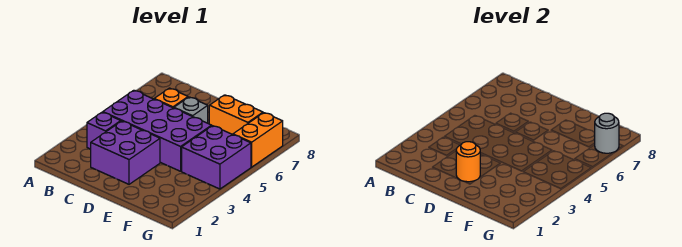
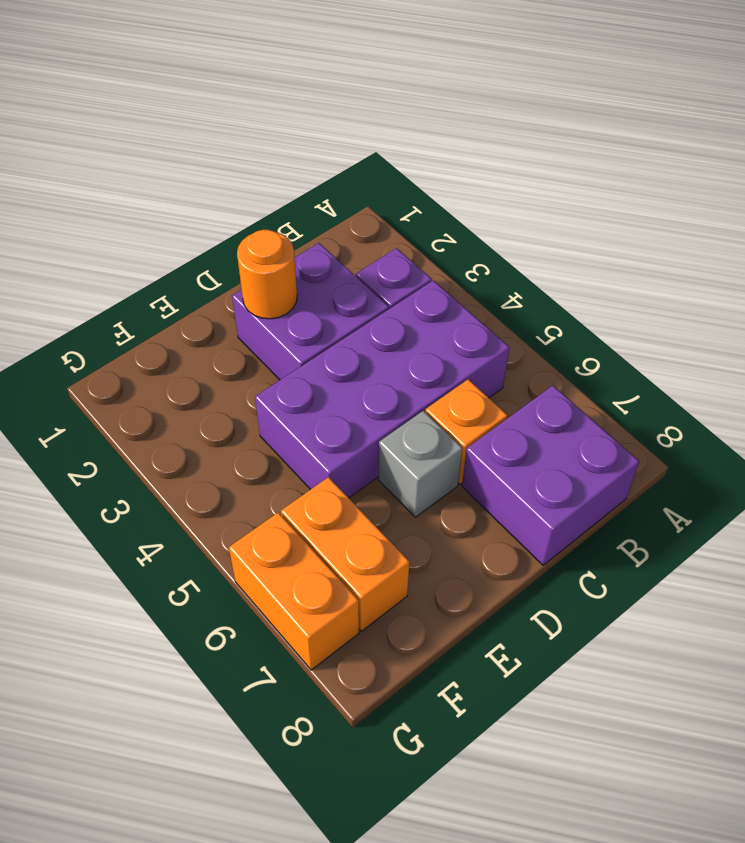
orange 1x2 brick [209,95,263,135] -> orange 1x2 brick turned to [281,477,409,631]
purple 2x2 brick [182,126,251,189] -> purple 2x2 brick moved to [462,386,639,565]
grey 1x1 round brick [595,113,619,153] -> none

